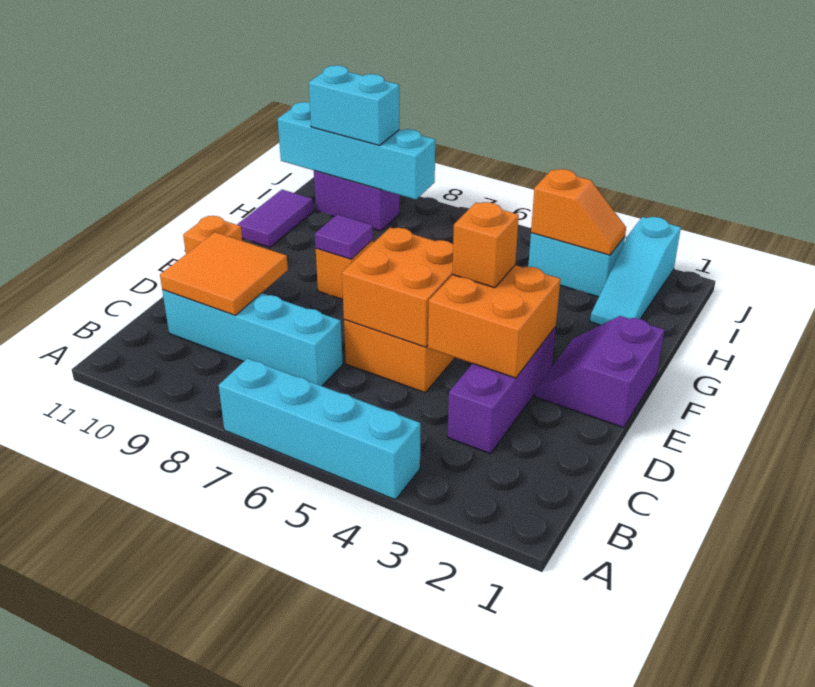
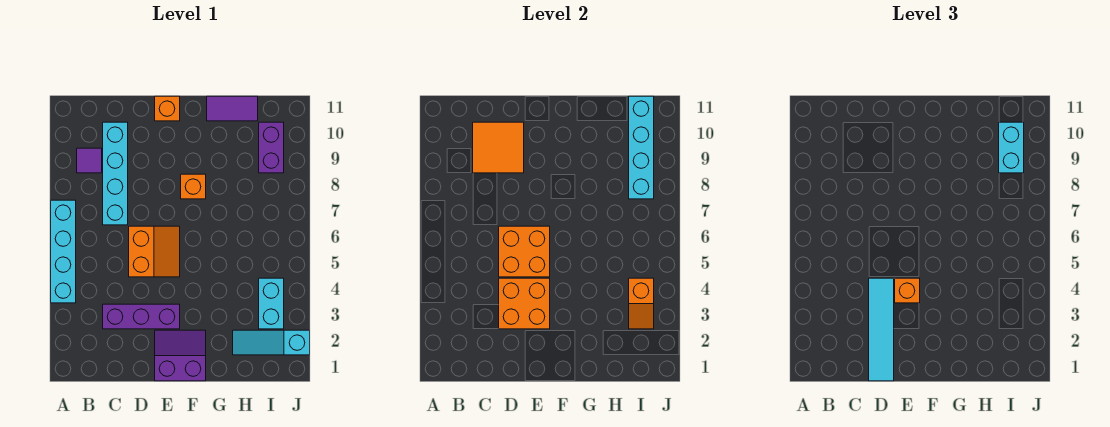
none -> cyan 1x4 tile [869,278,894,381]
purple 1x1 tile [315,214,373,259] -> purple 1x1 tile moved to [77,148,102,173]

